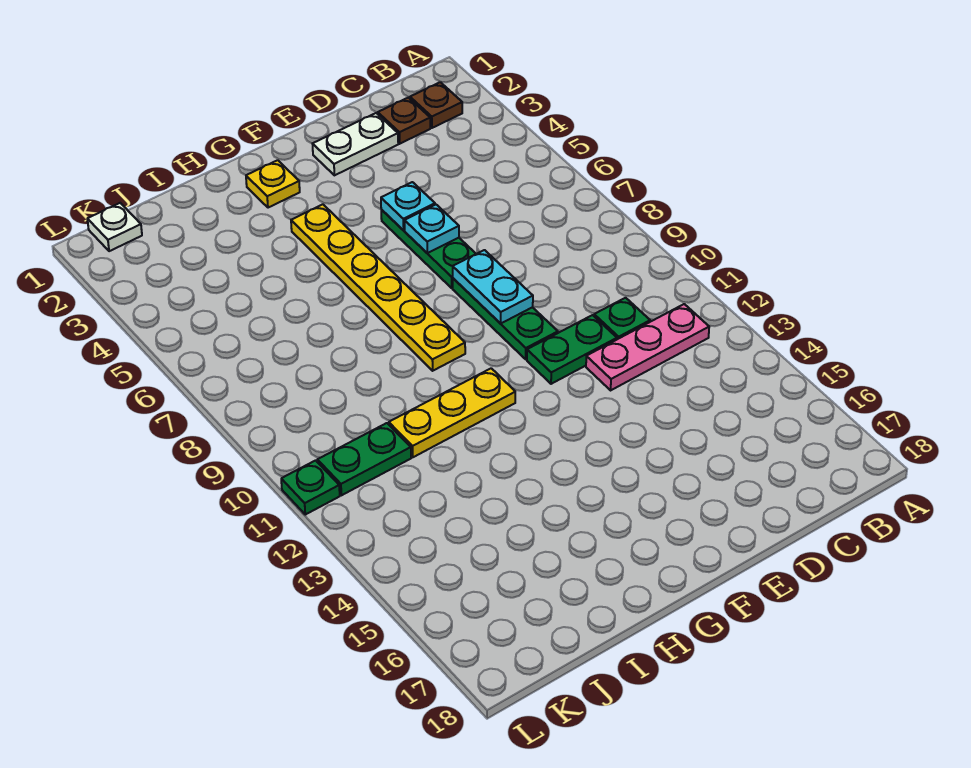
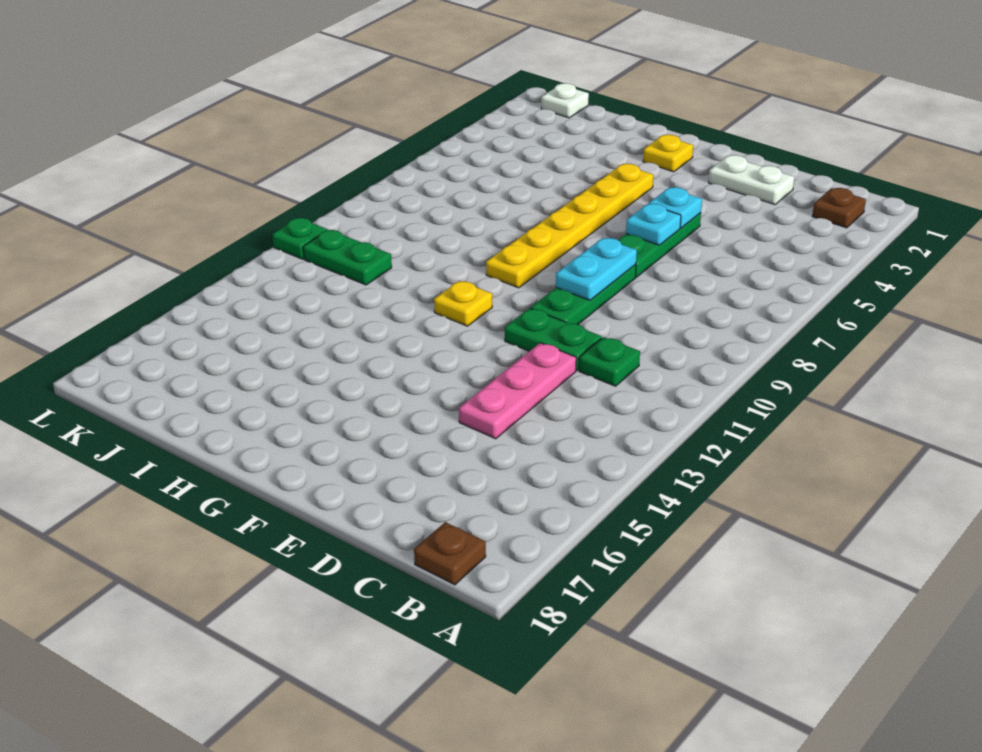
pink 1x3 plate [586,304,709,390] -> pink 1x3 plate turned to [459,343,576,439]
brown 1x1 plate [378,98,430,144] -> brown 1x1 plate moved to [414,522,486,585]
yellow 1x3 plate [389,368,515,457] -> yellow 1x1 plate [434,281,492,326]

